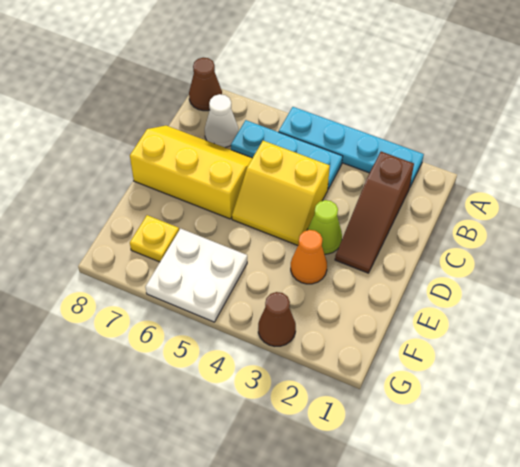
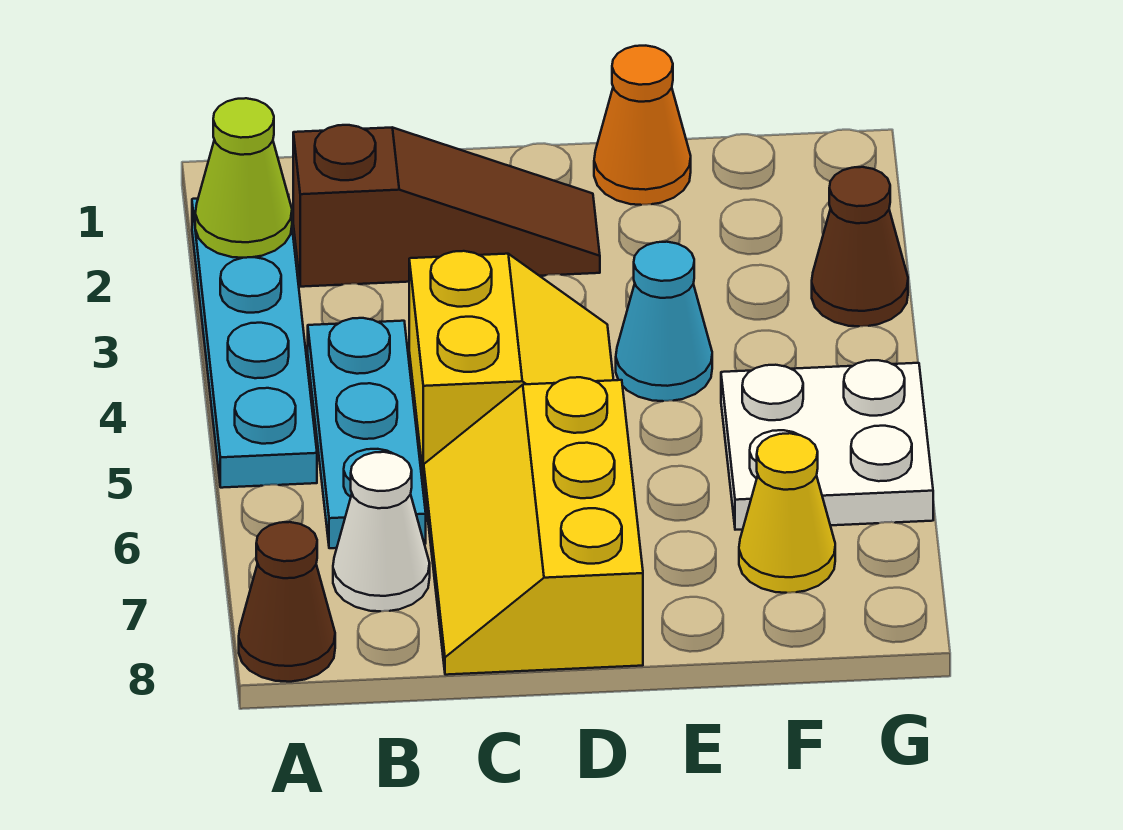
lime 1x1 cone [307,200,342,254] -> lime 1x1 cone moved to [195,98,292,258]
orange 1x1 cone [291,230,327,284] -> orange 1x1 cone moved to [594,46,691,205]
none -> cyan 1x1 cone [616,242,712,401]
yellow 1x1 plate [130,215,179,262] -> yellow 1x1 cone [739,433,835,593]

